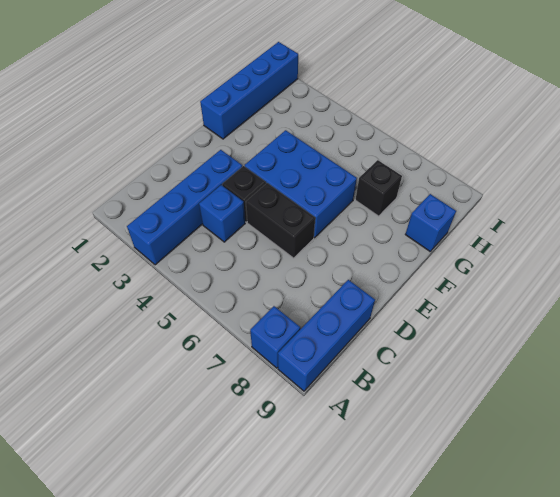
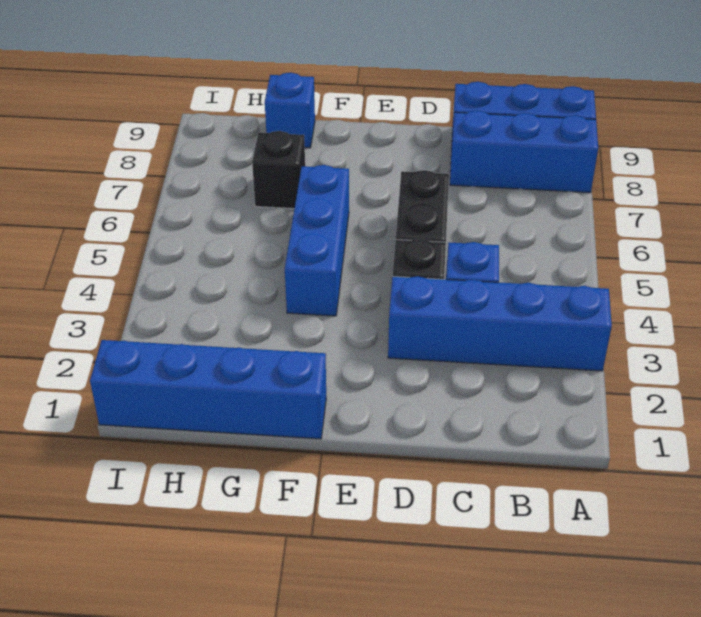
blue 1x1 brick [250,306,300,368] -> blue 1x3 brick [450,111,598,193]
blue 2x3 brick [245,130,357,238] -> blue 1x3 brick [285,165,349,316]

